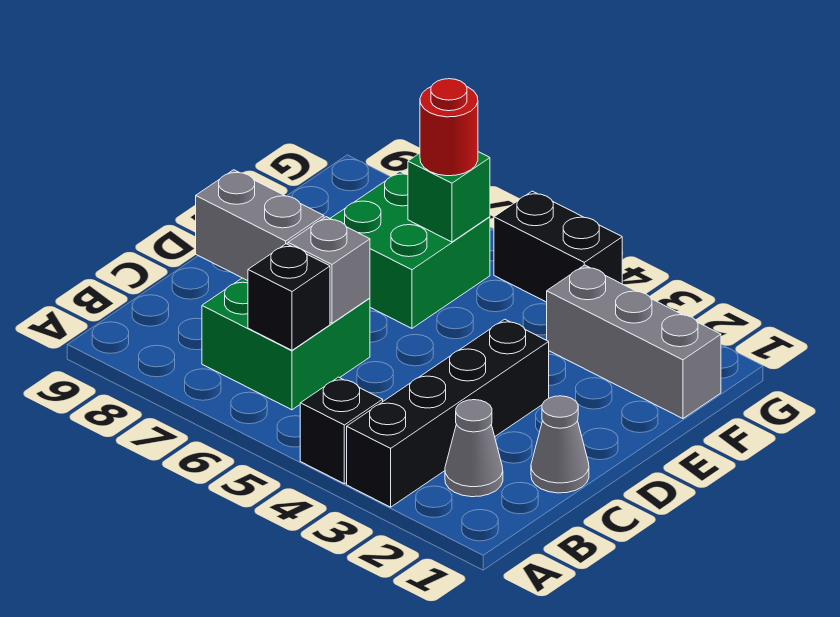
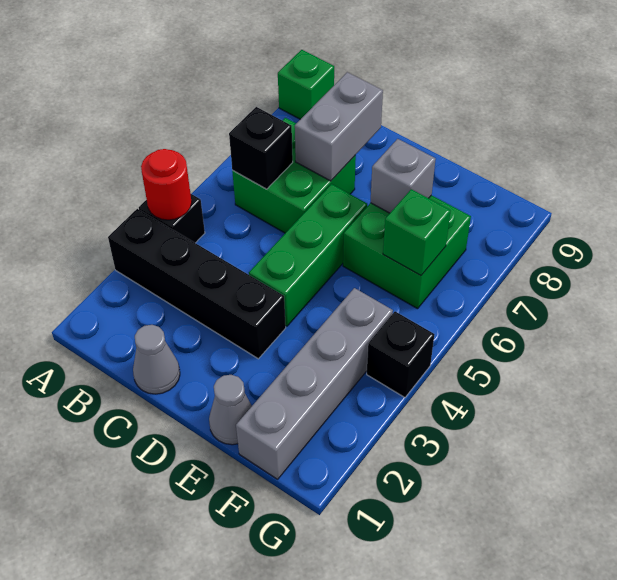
none -> green 1x1 brick [278,50,334,119]
grey 1x1 cone [445,400,503,497] -> grey 1x1 cone moved to [209,375,252,445]
grey 1x1 brick [288,217,370,323] -> grey 1x1 brick moved to [370,139,436,213]
none -> green 1x3 brick [249,184,367,326]
grey 1x3 brick [547,265,721,419] -> grey 1x4 brick [236,288,393,479]
red 1x1 round brick [420,79,478,176] -> red 1x1 round brick moved to [141,149,192,220]
black 1x2 brick [494,191,622,302] -> black 1x1 brick [367,311,434,397]

